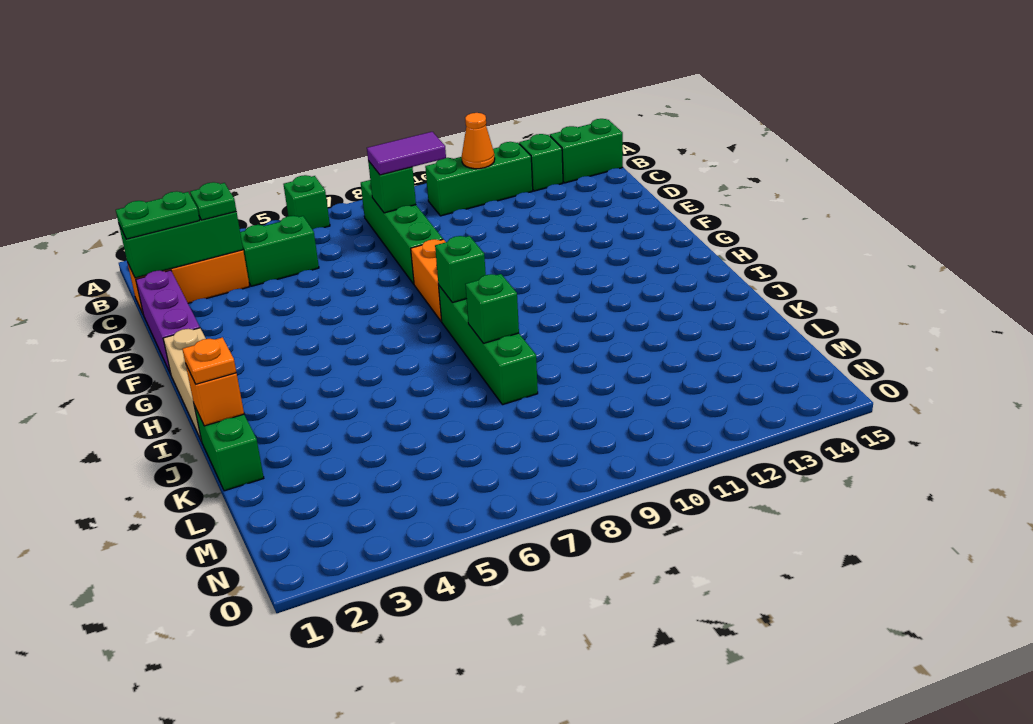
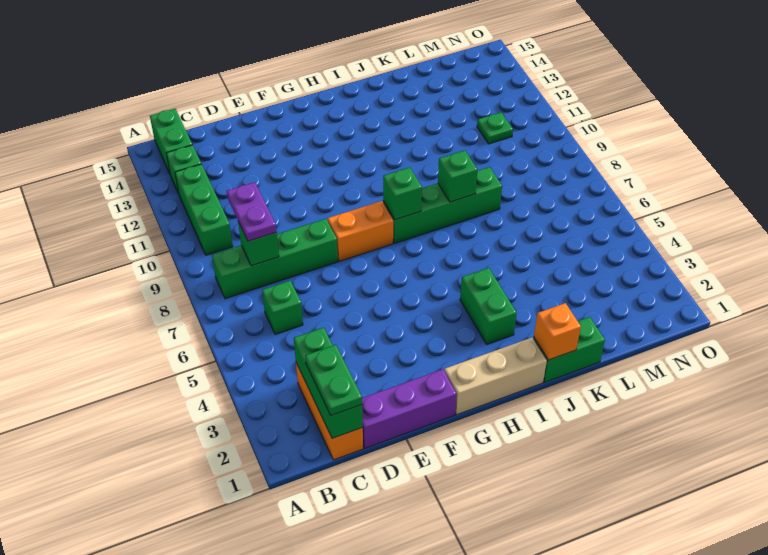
green 1x1 brick [283,175,330,229] -> green 1x1 brick moved to [262,281,303,334]
orange 1x1 cone [462,113,495,169] -> none
green 1x1 plate [190,182,236,220] -> green 1x1 plate moved to [477,112,513,144]
green 1x2 brick [240,216,319,286] -> green 1x2 brick moved to [460,268,517,344]
purple 1x2 tile [367,132,446,175] -> purple 1x2 plate [227,182,276,241]
orange 1x1 plate [182,337,236,384] -> none

